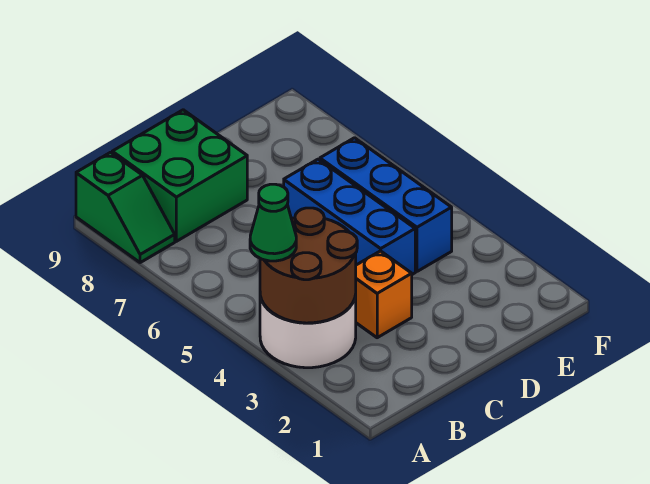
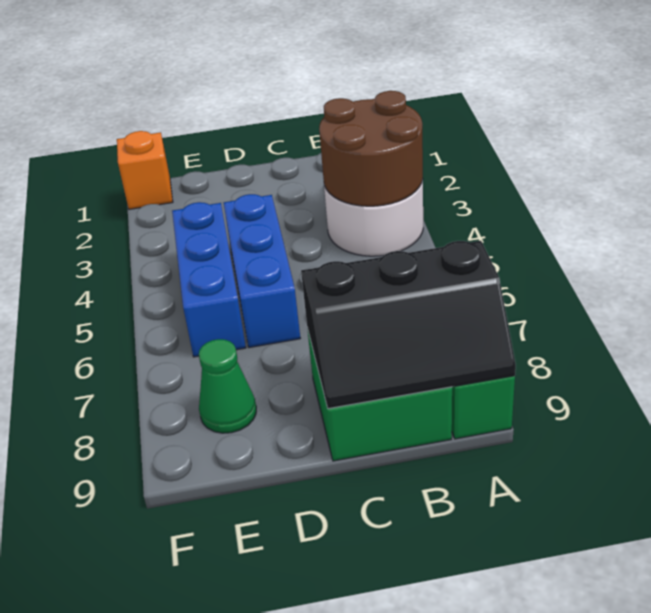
green 1x1 cone [250,184,296,261] -> green 1x1 cone moved to [199,339,256,433]
none -> black 2x3 slope [301,241,516,409]
orange 1x1 brick [356,251,412,338] -> orange 1x1 brick moved to [117,131,173,209]

